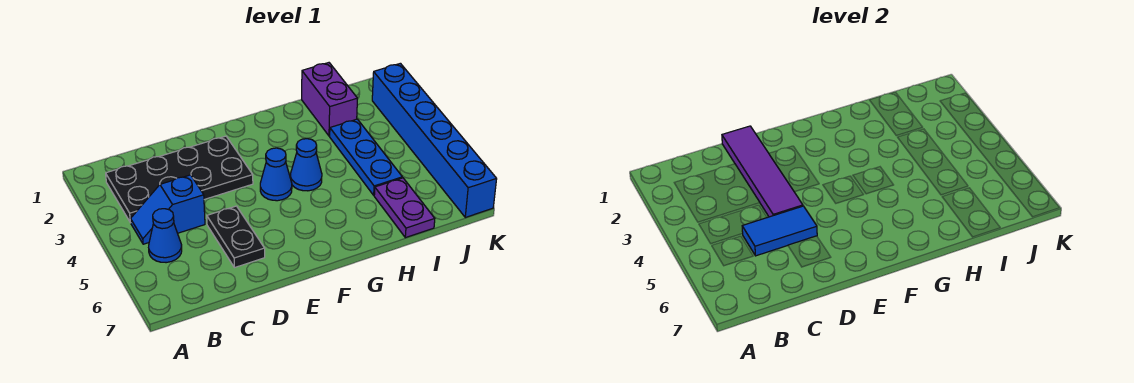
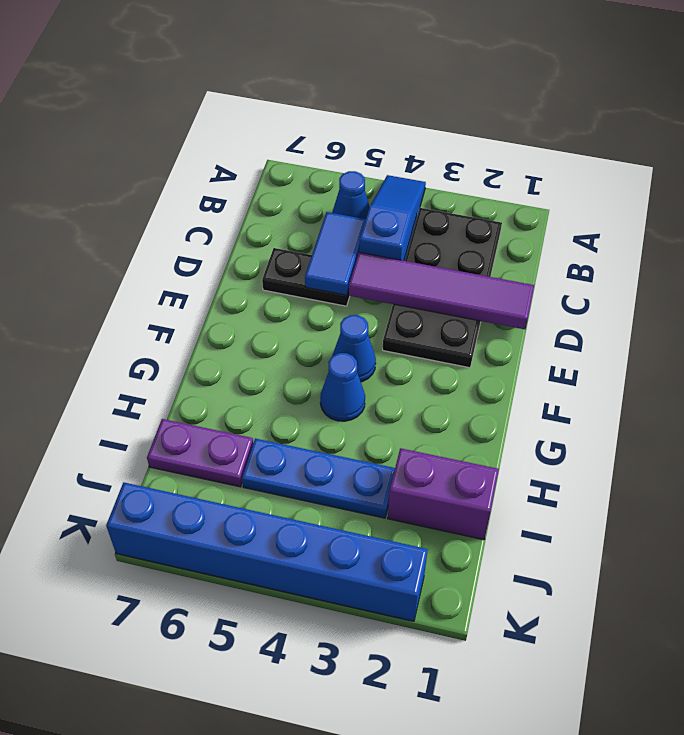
blue 1x2 slope [131,175,205,244] -> blue 1x3 slope [359,175,426,261]

